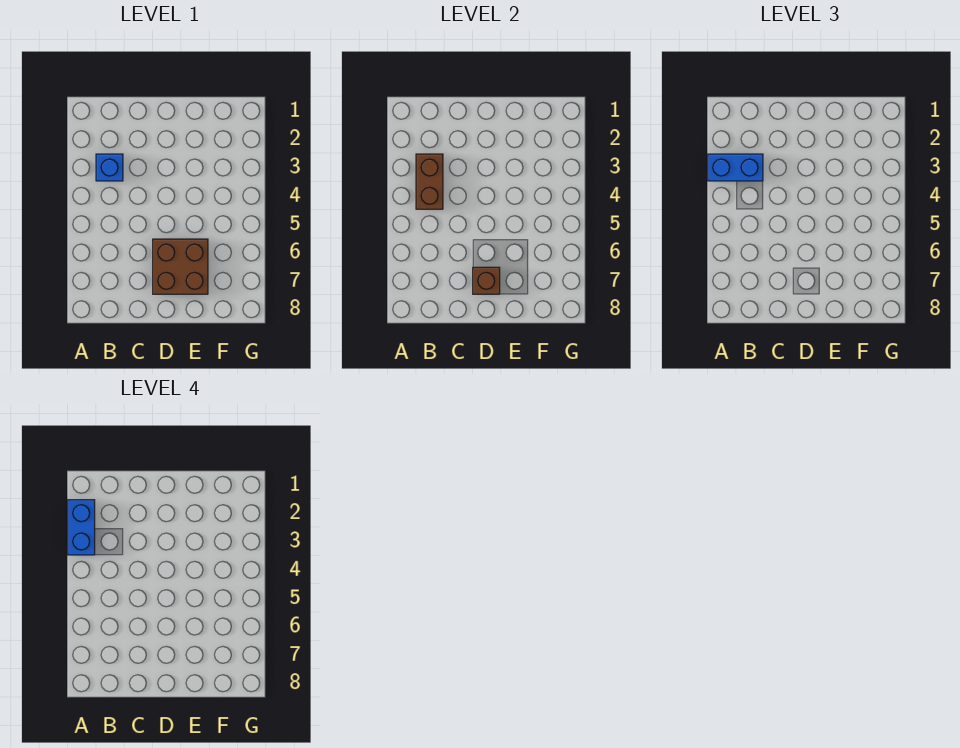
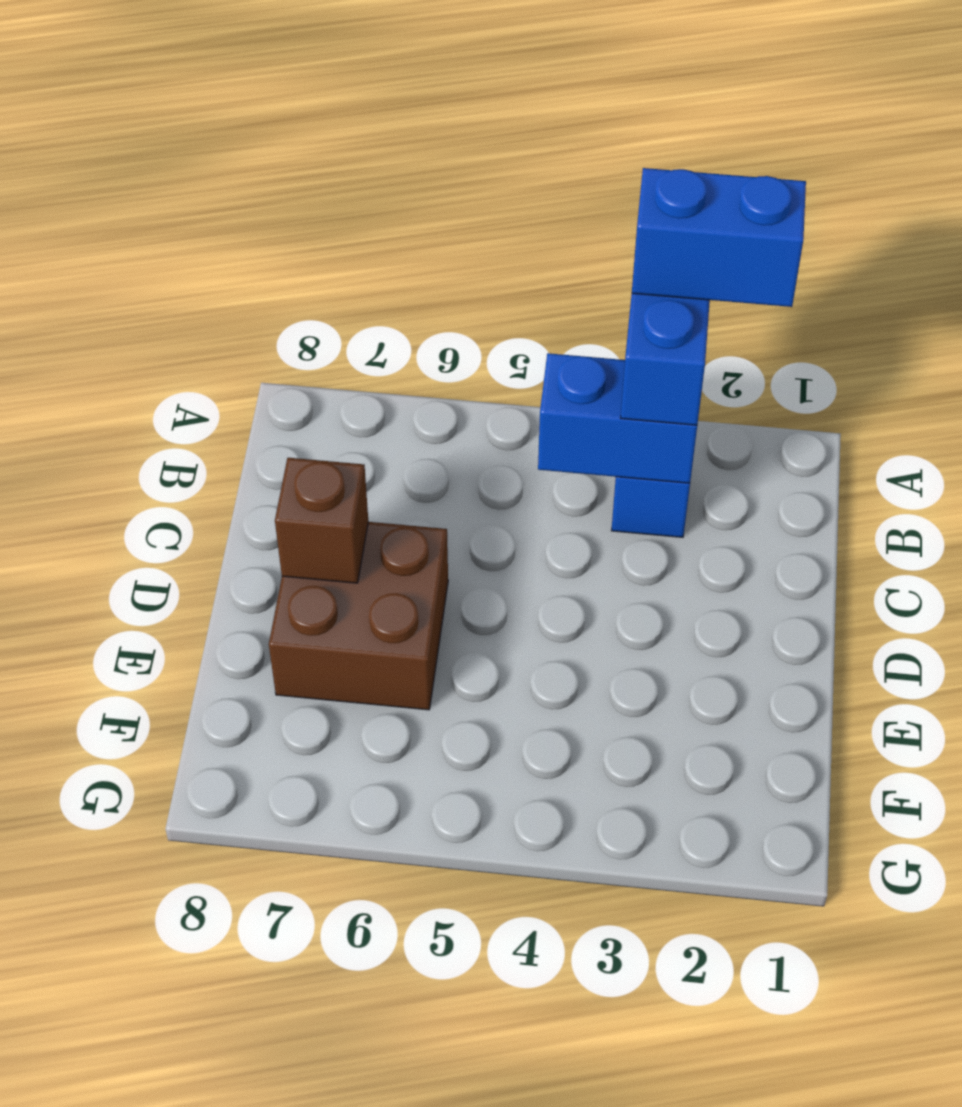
brown 1x2 brick [416,154,443,209] -> blue 1x2 brick [538,353,697,483]

